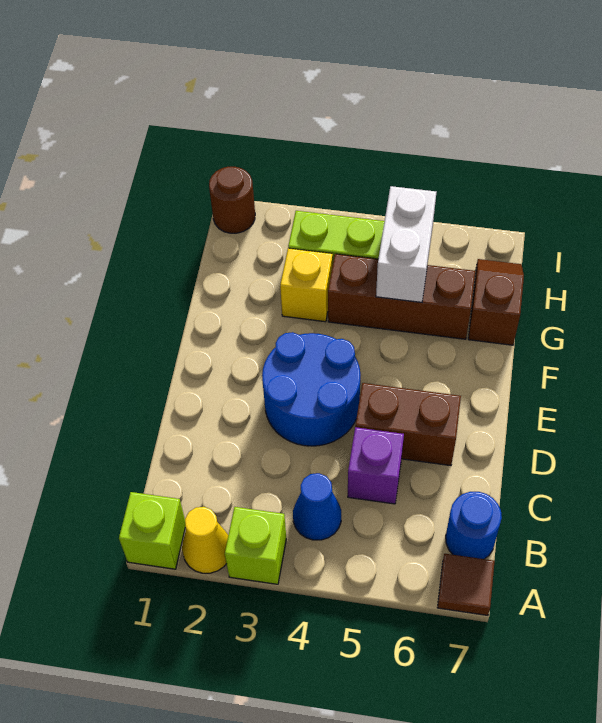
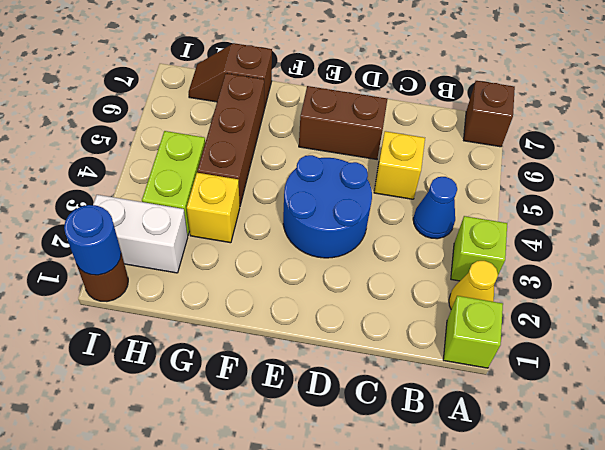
brown 1x1 tile [437,554,495,615] -> brown 1x1 brick [464,81,515,147]
blue 1x1 round brick [446,492,502,559] -> blue 1x1 round brick moved to [64,205,121,275]
purple 1x1 brick [348,427,404,504] -> yellow 1x1 brick [374,131,425,199]
brown 1x2 brick [355,383,461,466] -> brown 1x2 brick turned to [299,86,388,159]
white 1x2 brick [376,186,436,302] -> white 1x2 brick moved to [93,195,188,273]

